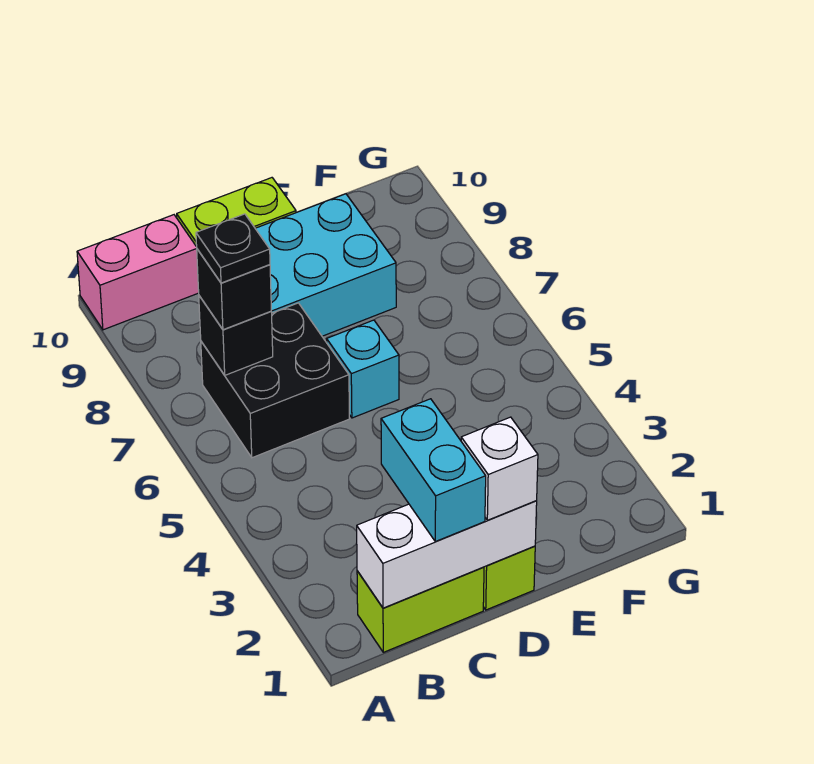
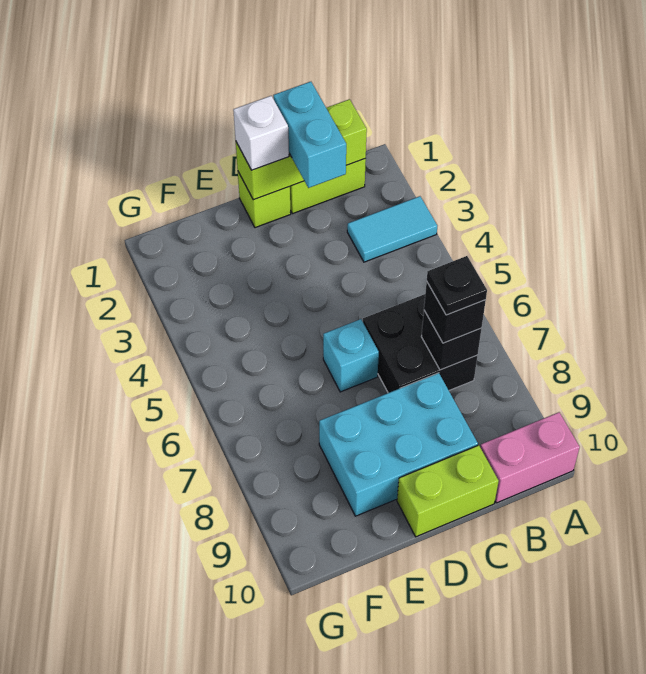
none -> cyan 1x2 tile [347,196,437,262]
white 1x3 brick [357,501,537,608] -> lime 1x3 brick [236,99,367,200]

